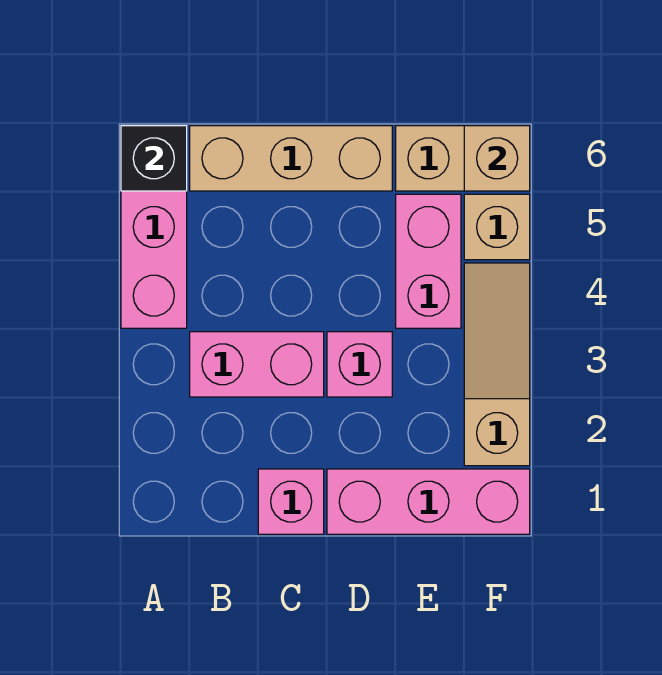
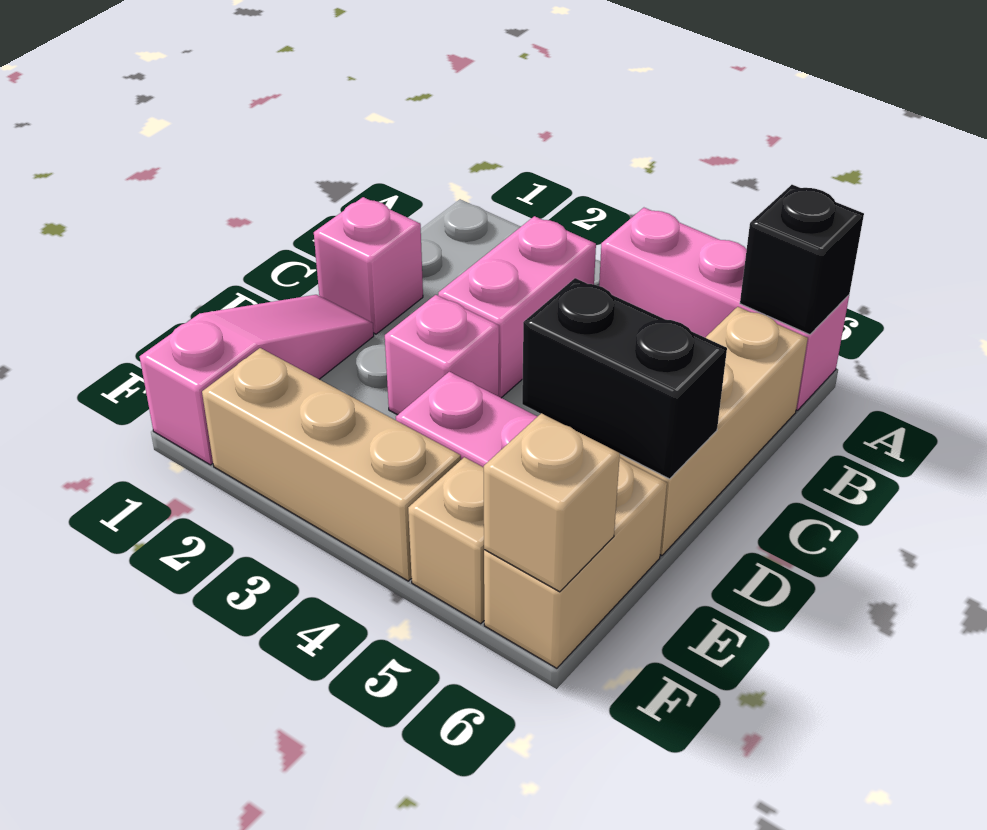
pink 1x3 brick [327,469,530,534] -> pink 1x3 slope [140,295,374,465]
none -> black 1x2 brick [522,278,727,479]
tan 1x3 slope [464,263,530,466] -> tan 1x3 brick [202,348,461,581]

